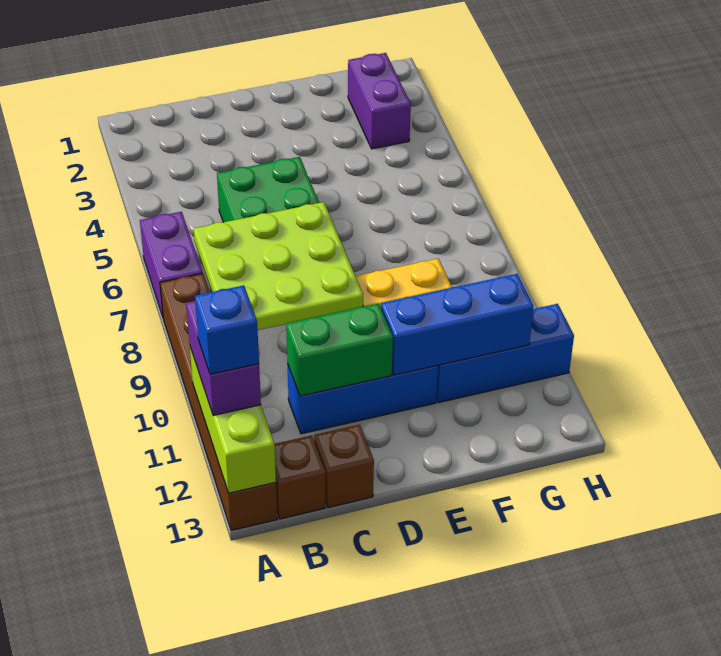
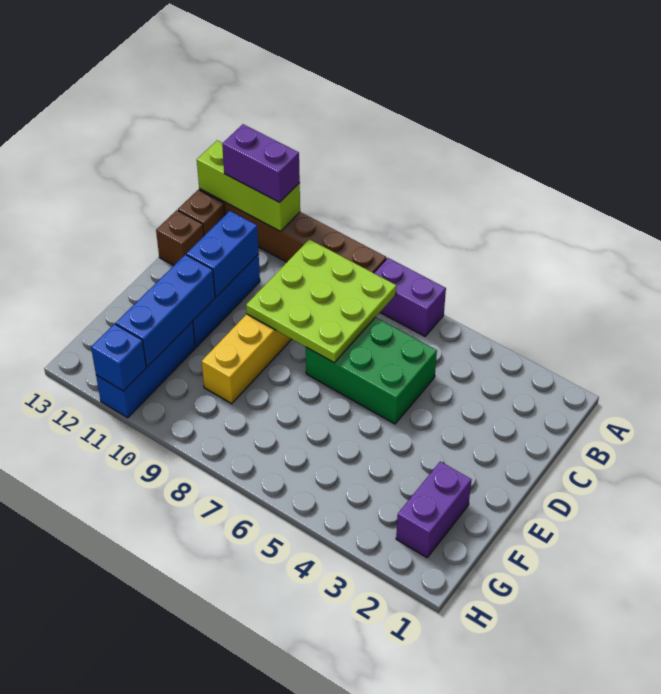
blue 1x1 brick [195,285,259,374] -> blue 1x1 brick moved to [91,324,146,391]
green 1x2 brick [286,303,393,396] -> blue 1x2 brick [186,211,259,297]
purple 1x2 brick [348,53,411,149] -> purple 1x2 brick turned to [396,462,471,557]

